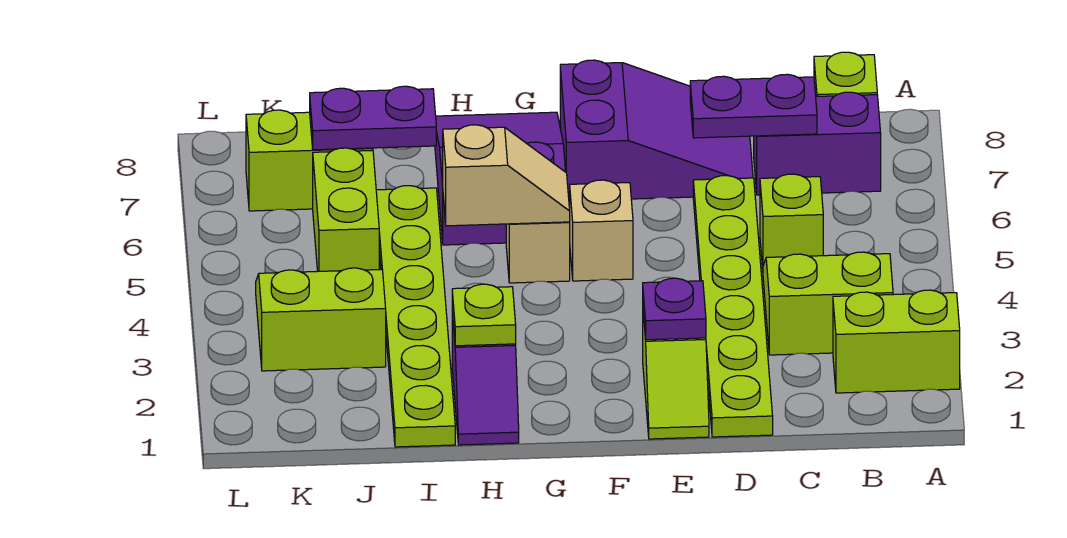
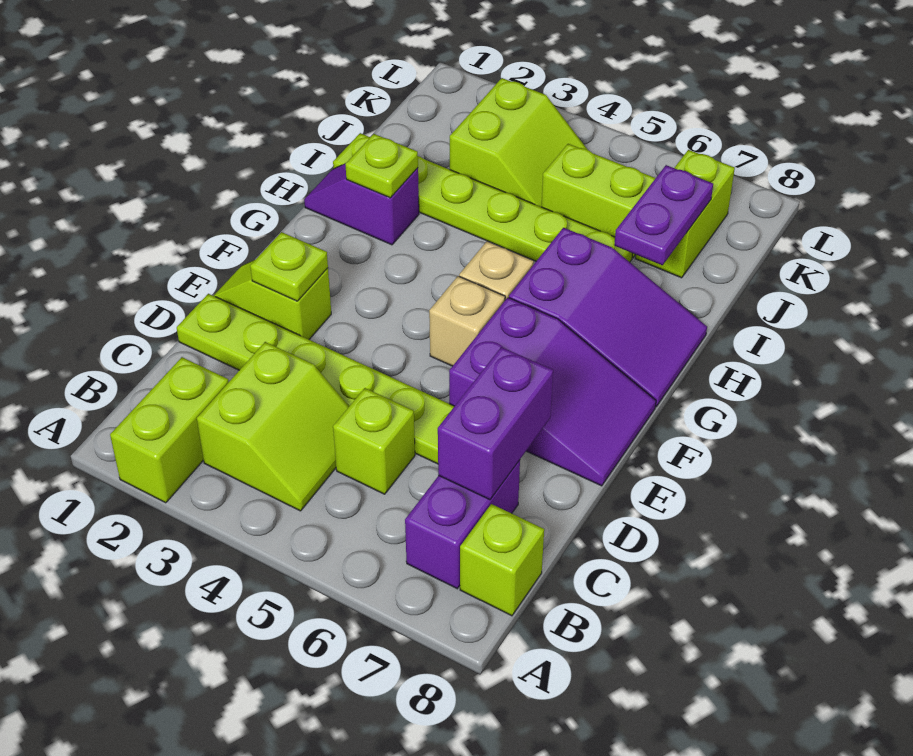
purple 1x2 plate [690,74,817,138] -> purple 1x2 brick [438,347,553,500]
purple 2x3 slope [560,60,753,201] -> purple 2x3 slope turned to [449,298,656,486]
purple 1x1 plate [643,278,706,340] -> lime 1x1 plate [250,232,328,301]
tan 1x2 slope [443,125,570,226] -> none

